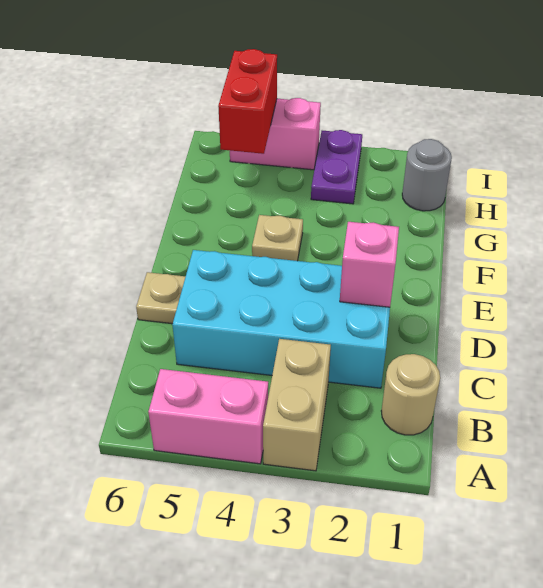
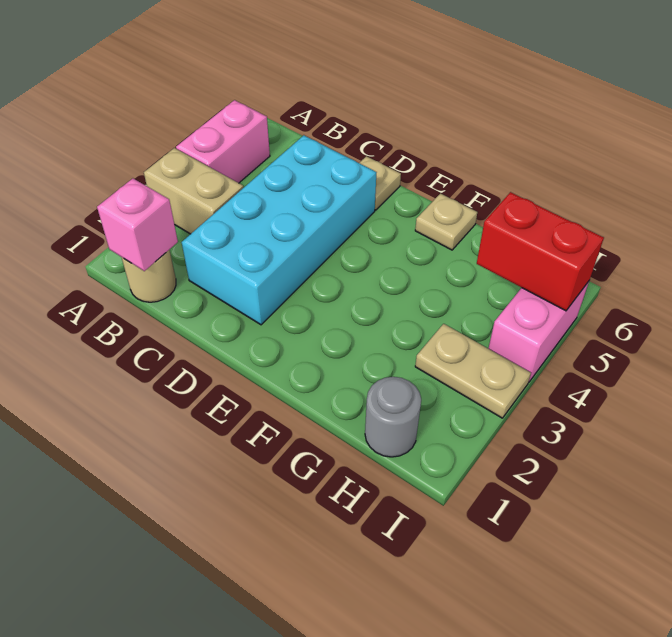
pink 1x1 brick [340,222,399,307] -> pink 1x1 brick moved to [97,178,178,271]
tan 1x1 plate [252,215,303,261] -> tan 1x1 plate moved to [415,194,477,250]
purple 1x2 plate [311,130,362,204] -> tan 1x2 plate [415,324,531,418]

